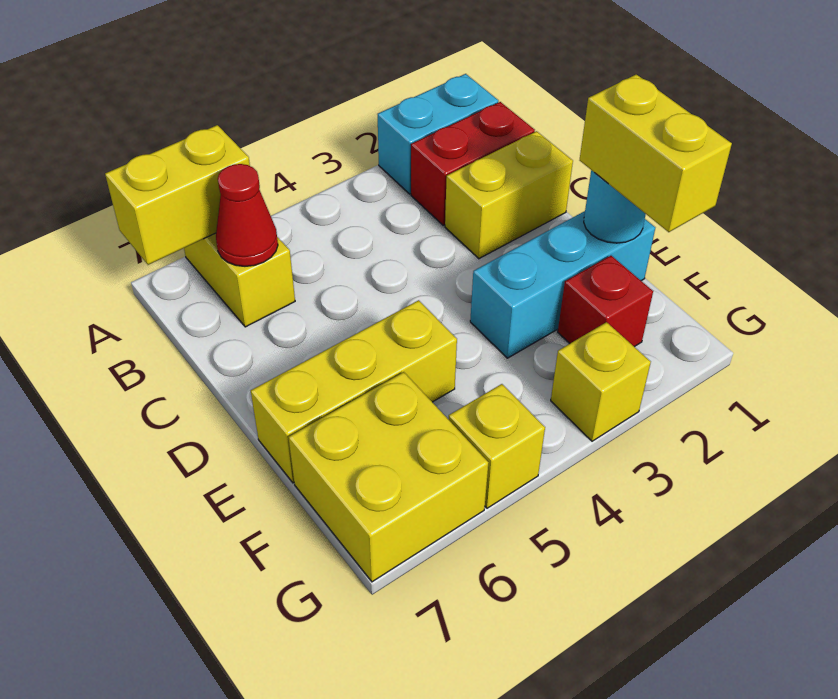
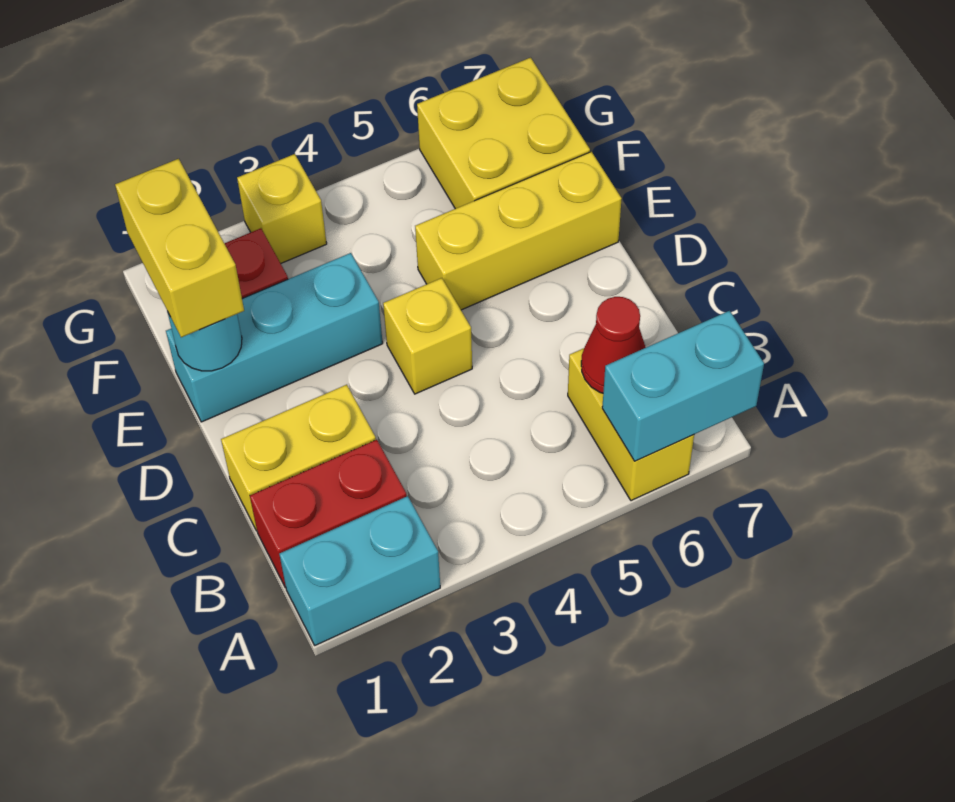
yellow 1x2 brick [105,125,250,265] -> cyan 1x2 brick [602,311,764,461]
yellow 1x1 brick [448,384,545,508] -> yellow 1x1 brick moved to [383,278,472,394]

